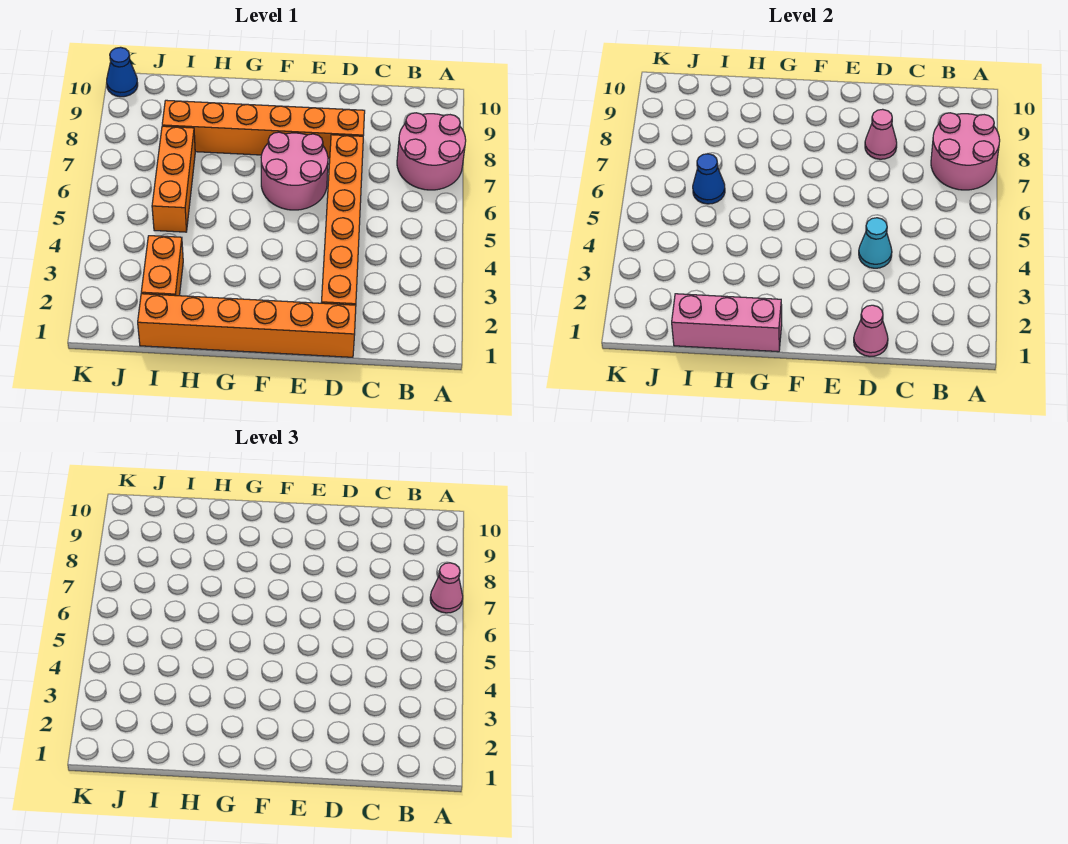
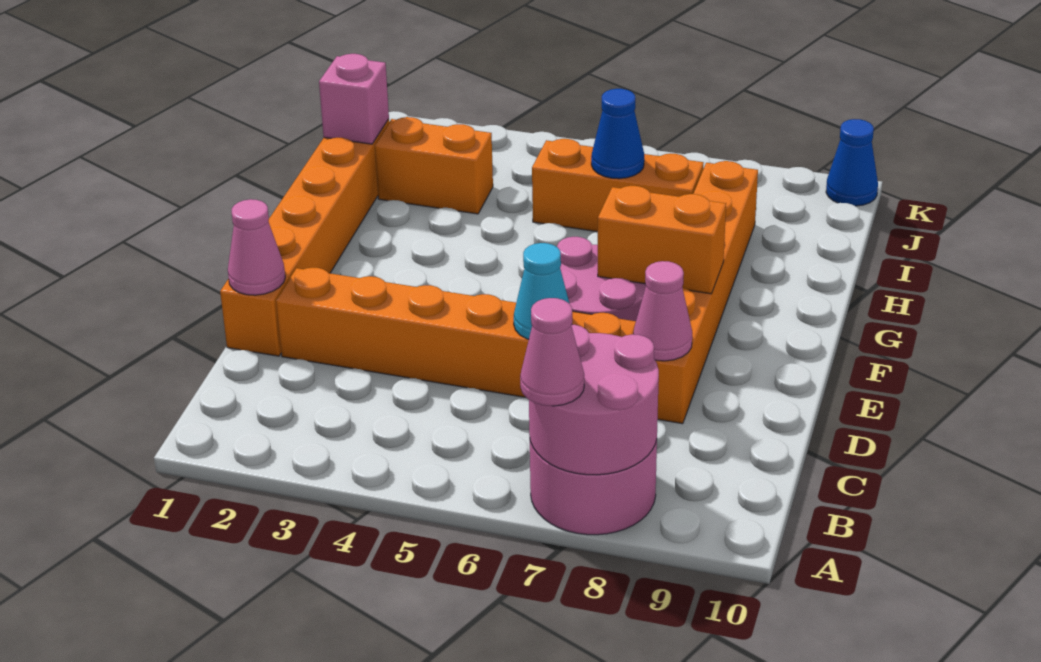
cyan 1x1 cone [859,218,892,268] -> cyan 1x1 cone moved to [514,243,570,339]
none -> orange 1x2 brick [598,186,726,294]
pink 1x3 brick [672,294,782,352] -> pink 1x1 brick [319,54,389,144]

